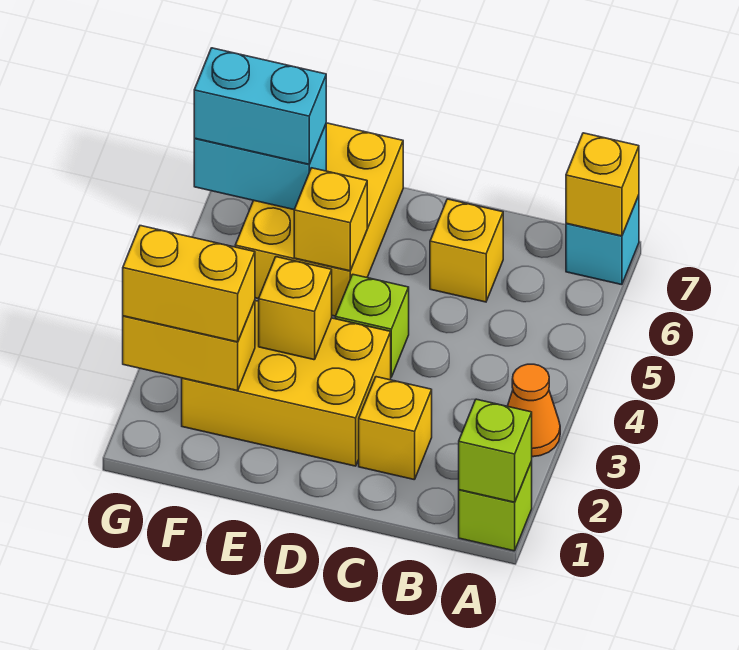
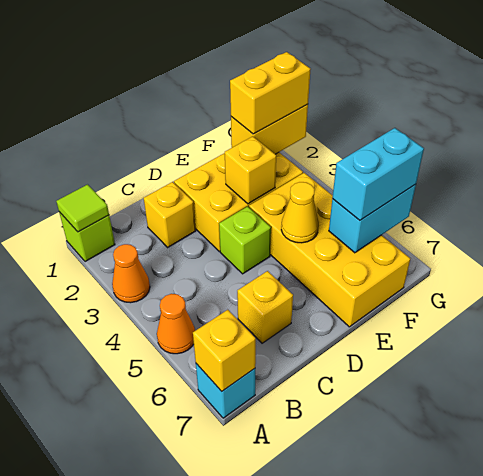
lime 1x1 brick [459,399,532,502] -> lime 1x1 tile [56,185,109,232]
none -> orange 1x1 cone [157,294,195,354]
yellow 2x3 brick [235,123,403,316] -> yellow 2x4 brick [249,173,410,327]
yellow 1x1 brick [294,168,367,271] -> yellow 1x1 cone [281,182,319,243]

